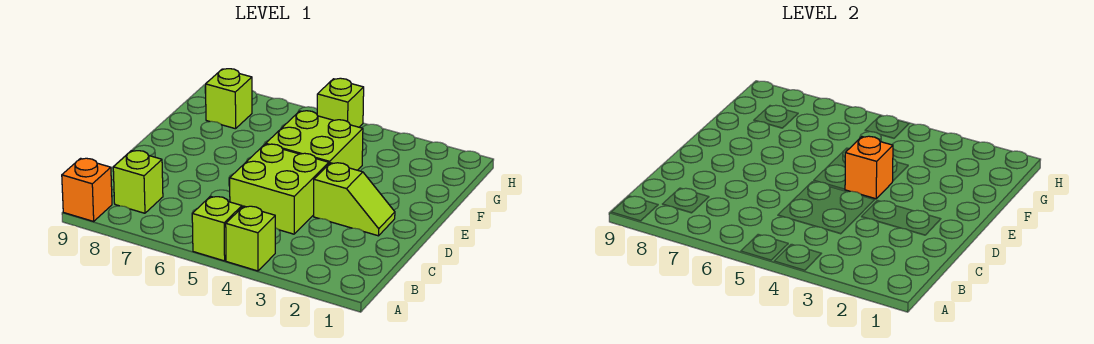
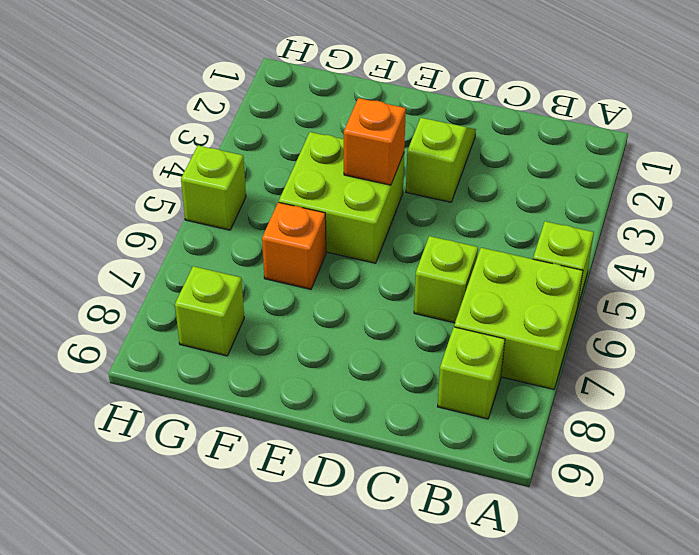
lime 1x1 brick [226,206,275,271] -> lime 1x1 brick moved to [414,236,478,323]
orange 1x1 brick [62,158,112,221] -> orange 1x1 brick moved to [262,202,326,289]
lime 2x2 brick [230,144,329,234] -> lime 2x2 brick moved to [454,248,583,389]

